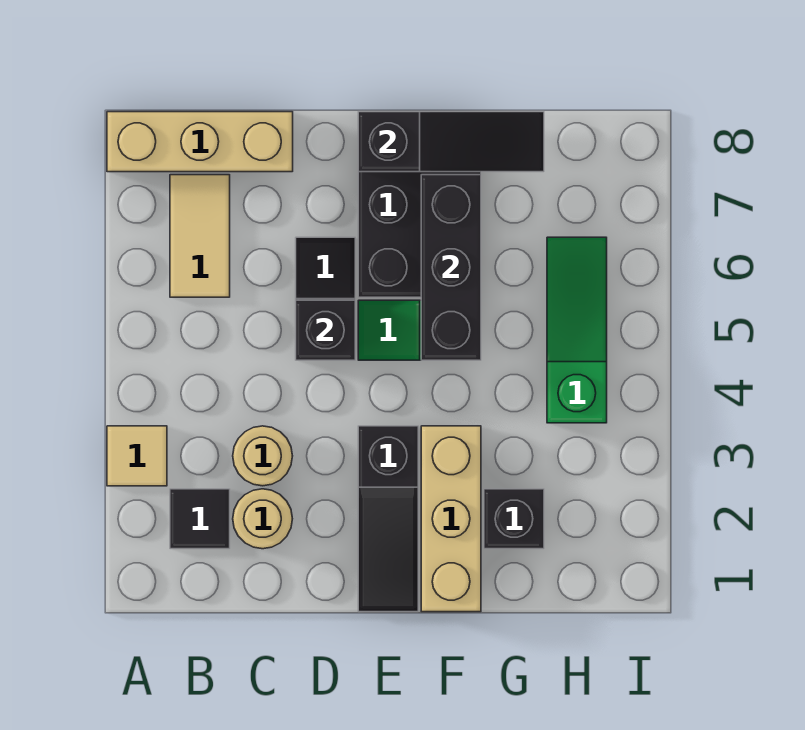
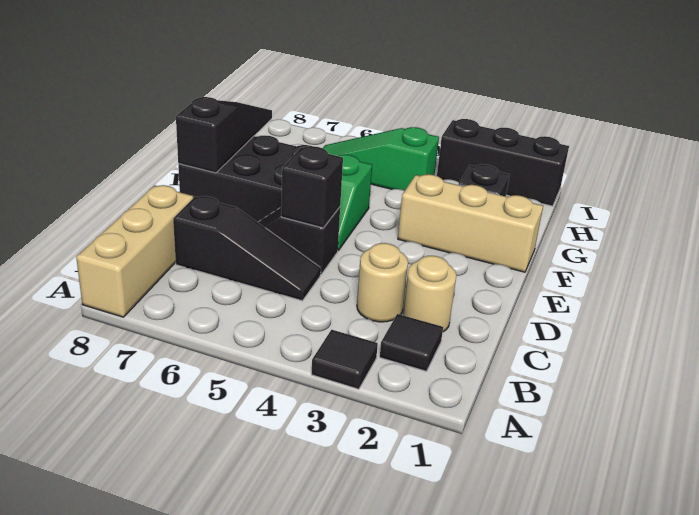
tan 1x1 tile [107,426,167,486] -> black 1x1 tile [312,330,378,389]
tan 1x2 tile [170,175,230,297] -> none
black 1x3 slope [358,426,418,612] -> black 1x3 slope moved to [173,196,321,301]
black 1x3 brick [421,175,481,360] -> black 1x3 brick moved to [437,119,569,206]

